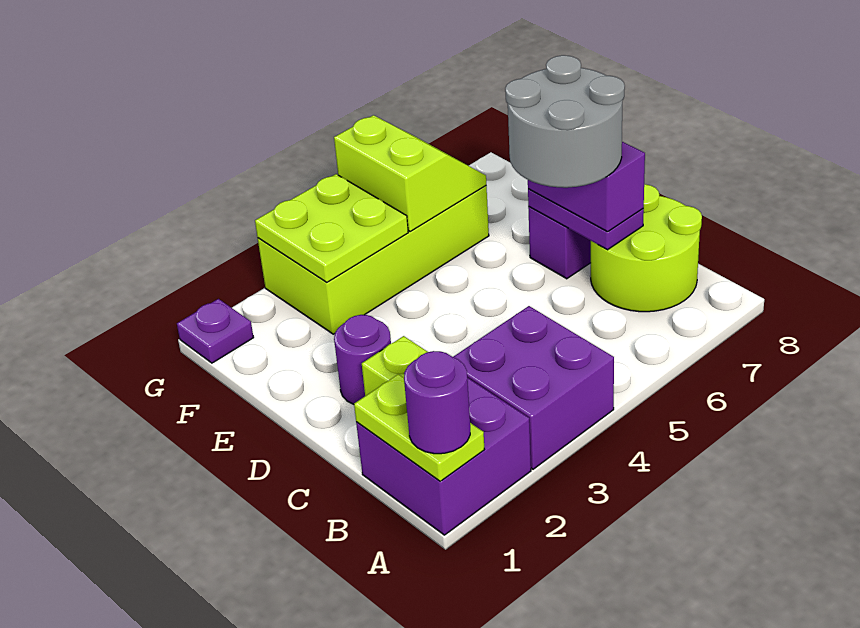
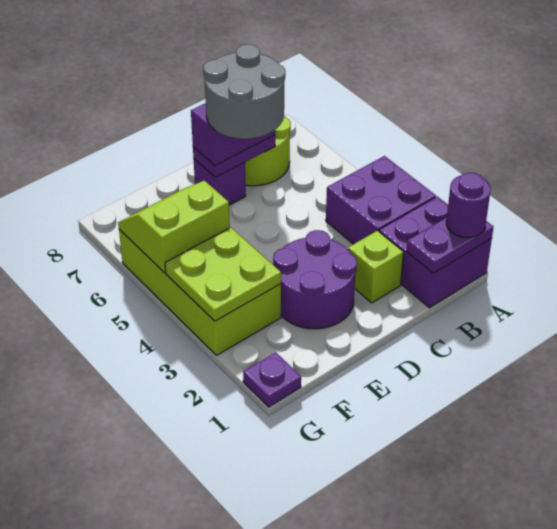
lime 1x2 plate [354,374,484,481] -> purple 1x2 plate [406,217,493,273]
purple 1x1 round brick [334,315,391,404] -> purple 2x2 round brick [273,230,357,329]

